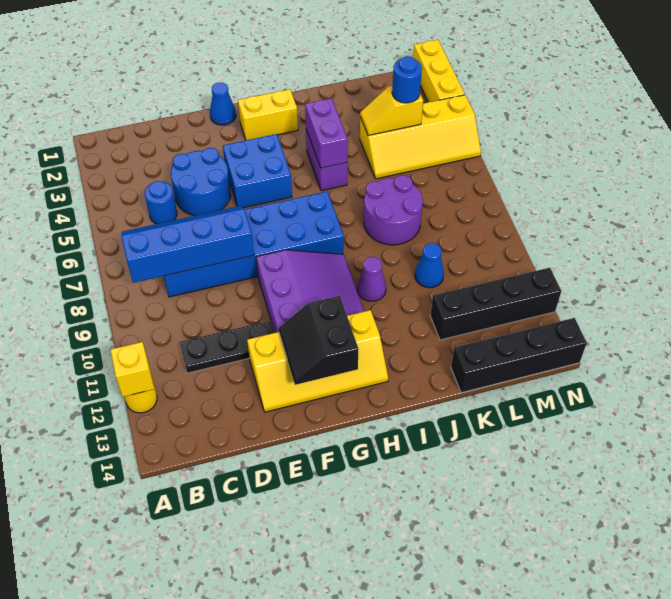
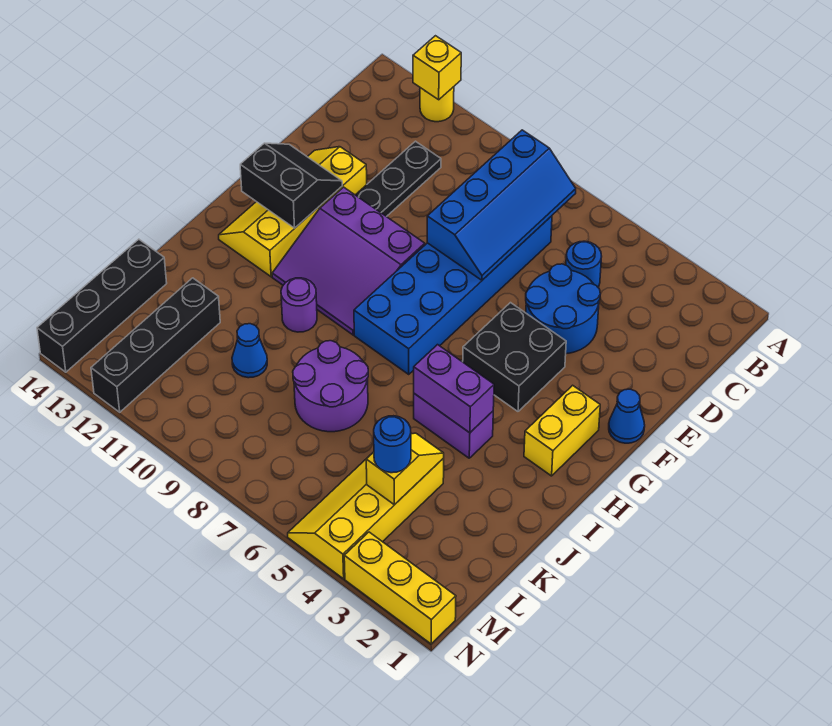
blue 2x2 brick [223,134,292,208] -> black 2x2 brick [463,303,566,411]
purple 1x1 cone [357,257,386,301] -> purple 1x1 round brick [281,278,317,332]

